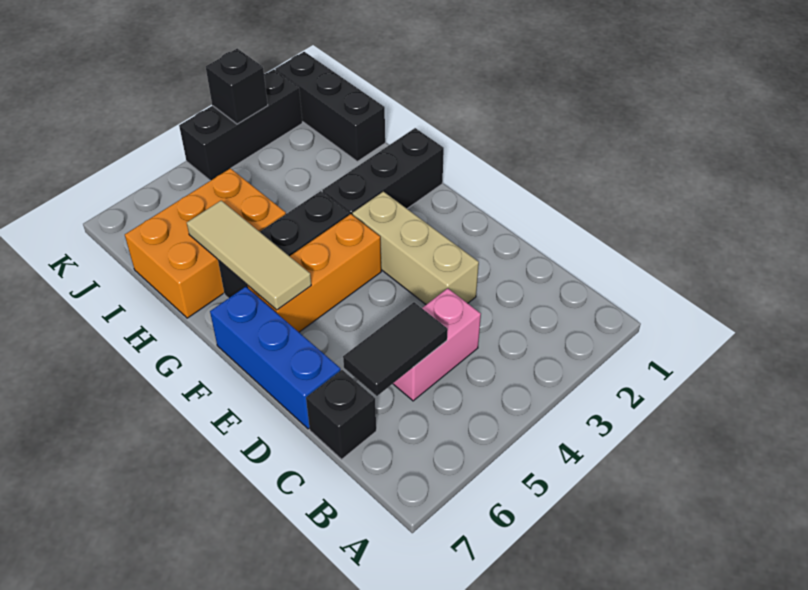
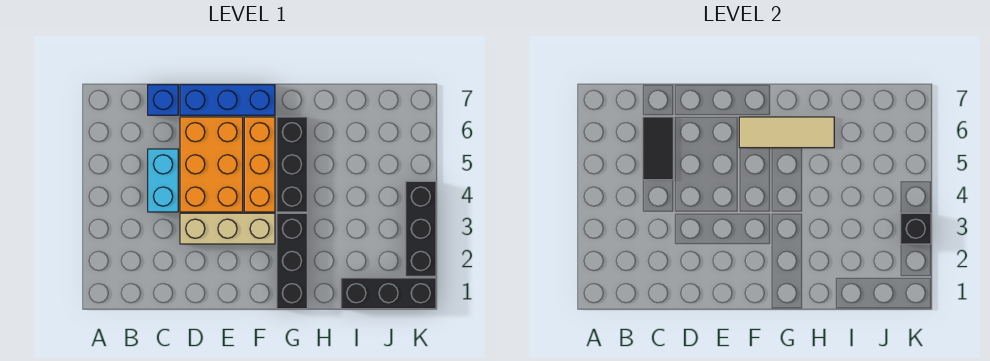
pink 1x2 brick [393,288,481,401] -> cyan 1x2 brick [148,149,178,212]
black 1x1 brick [306,370,376,459] -> blue 1x1 brick [148,85,178,115]
orange 2x3 brick [125,168,286,318] -> orange 2x3 brick moved to [180,117,243,212]

